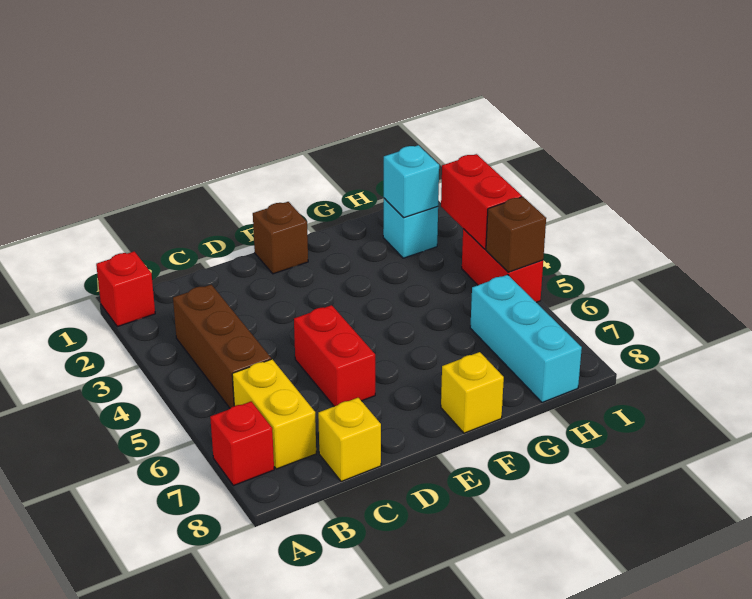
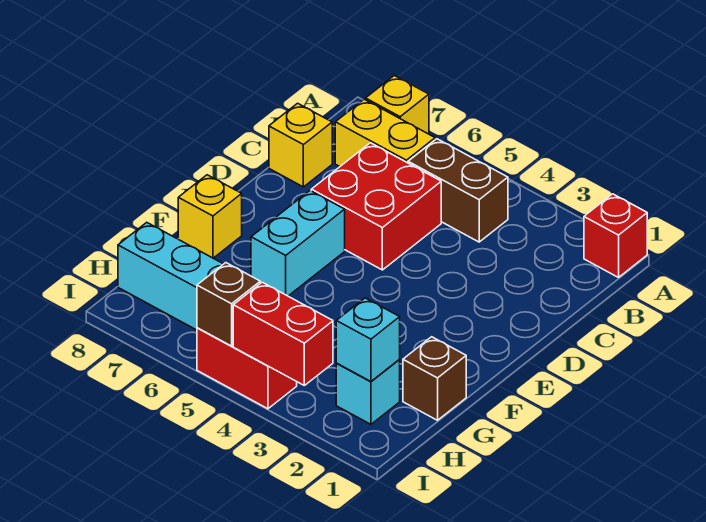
red 1x1 brick [210,401,274,486] -> yellow 1x1 brick [366,75,429,134]
brown 1x3 brick [173,285,271,408] -> brown 1x2 brick [408,139,508,242]
red 1x2 brick [294,305,375,406] -> red 2x2 brick [311,143,441,270]
brown 1x1 brick [253,202,308,274] -> brown 1x1 brick moved to [403,337,466,420]
none -> cyan 1x2 brick [251,191,345,296]

